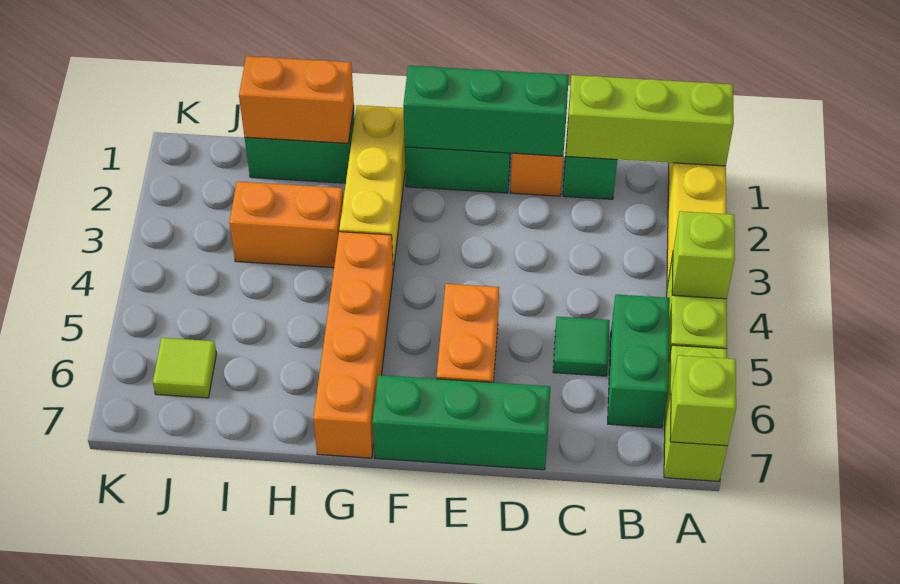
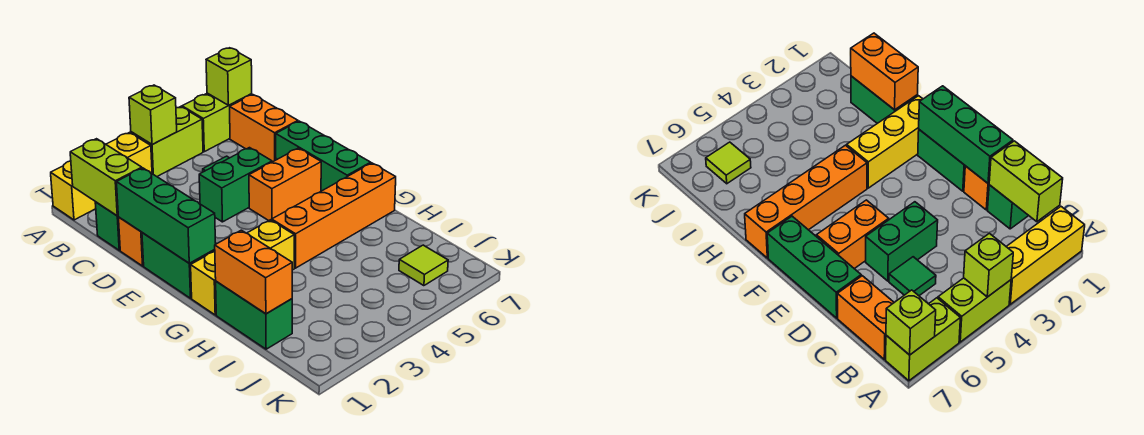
lime 1x3 brick [566,75,734,166] -> lime 1x2 brick [70,139,142,216]
green 1x2 brick [608,294,670,428] -> green 1x2 brick moved to [199,148,272,222]
orange 1x2 brick [229,182,343,268] -> orange 1x2 brick moved to [230,95,298,162]

